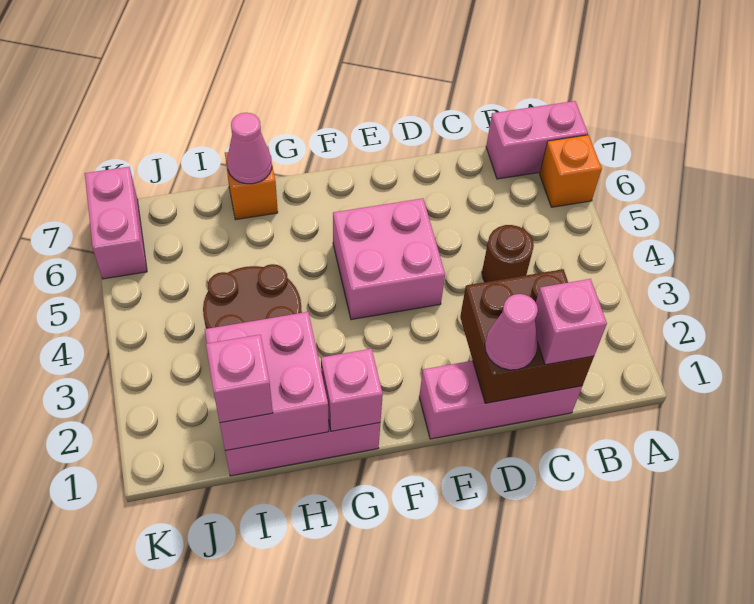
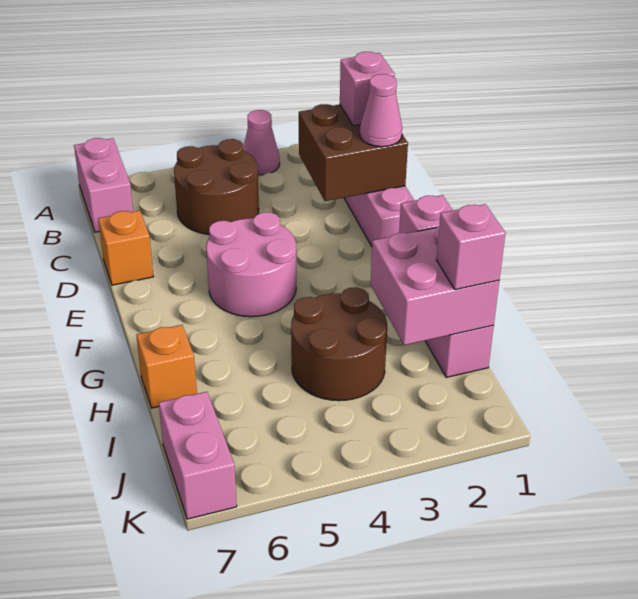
orange 1x1 brick [540,135,602,207] -> orange 1x1 brick moved to [98,211,154,285]
brown 1x1 round brick [482,225,534,282] -> brown 2x2 round brick [174,139,259,234]
pink 2x2 brick [333,198,445,320] -> pink 2x2 round brick [206,212,296,317]
pink 1x1 cone [227,113,272,184] -> pink 1x1 cone moved to [243,110,280,175]
pink 1x2 brick [85,167,147,279] -> pink 1x2 brick turned to [159,392,237,519]

